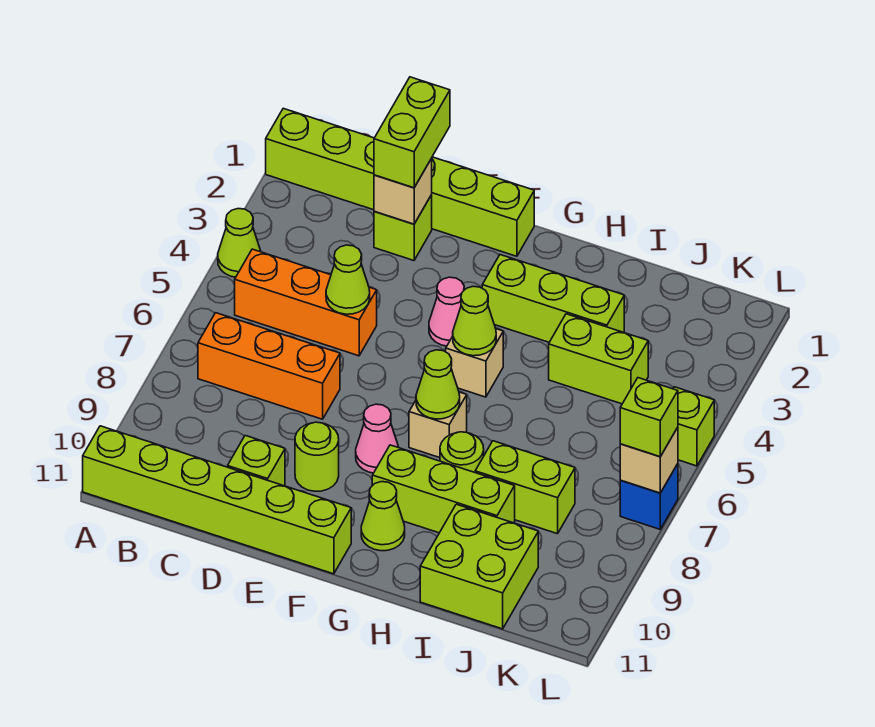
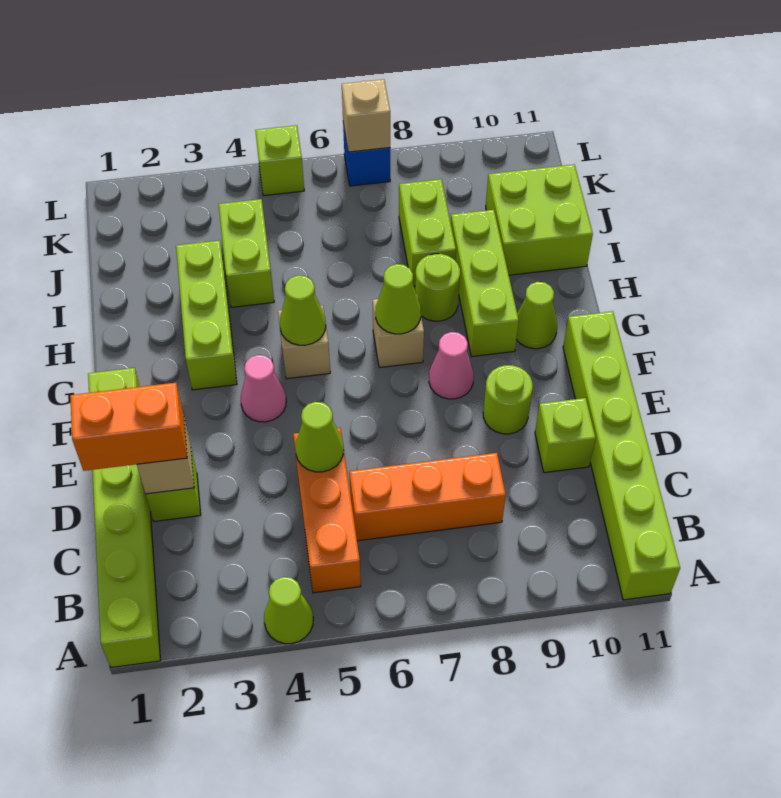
orange 1x3 brick [198,313,340,419] -> orange 1x3 brick turned to [349,453,506,541]
lime 1x2 brick [374,77,450,188] -> orange 1x2 brick [70,383,187,471]
lime 1x1 brick [620,378,678,456] -> none

